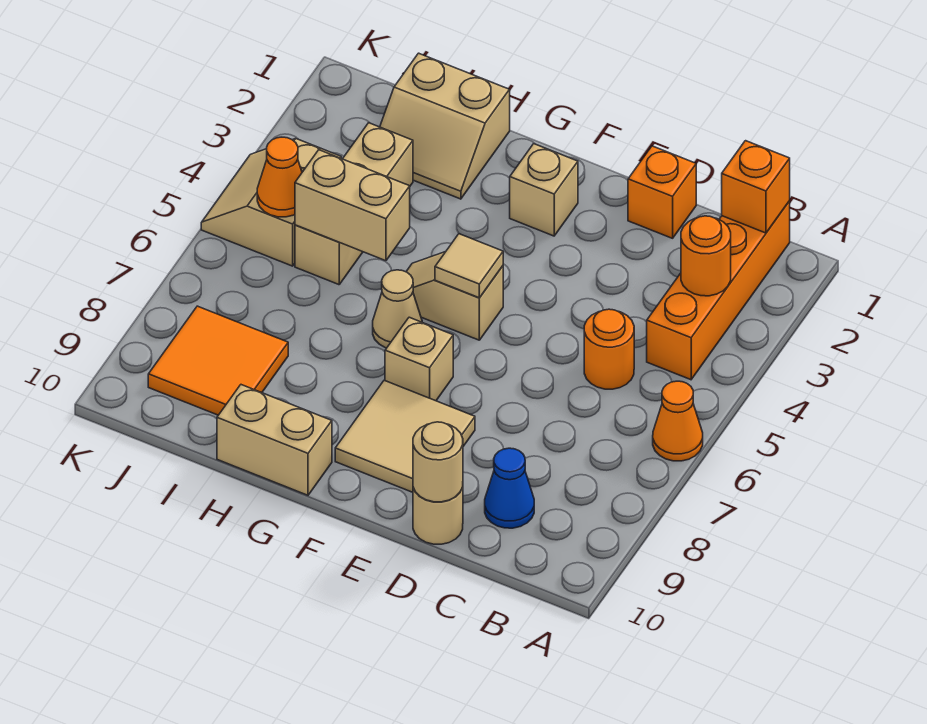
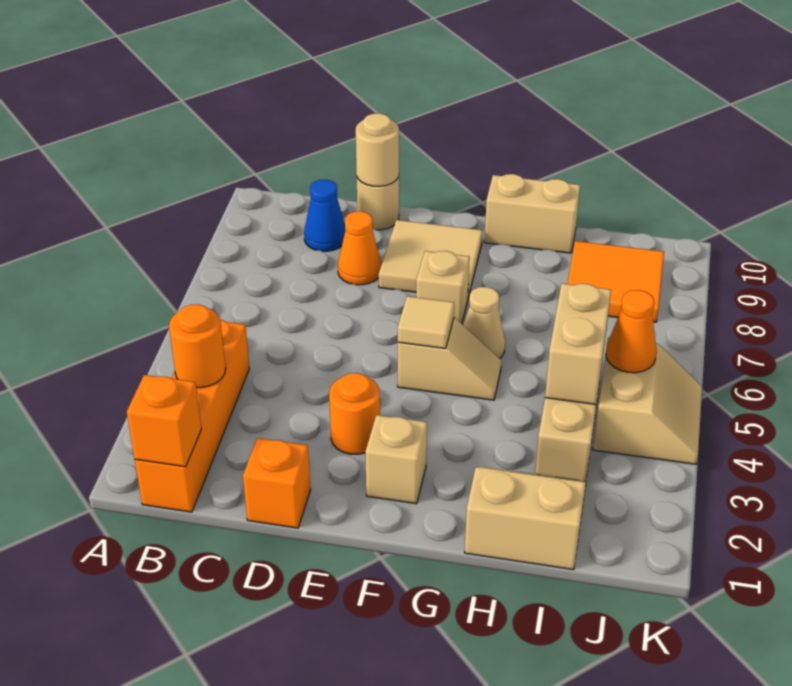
orange 1x1 cone [653,381,703,461] -> orange 1x1 cone moved to [338,211,381,285]
orange 1x1 round brick [584,309,634,389] -> orange 1x1 round brick moved to [329,373,380,454]
tan 1x2 brick [295,150,410,261] -> tan 1x2 brick turned to [545,284,611,404]

